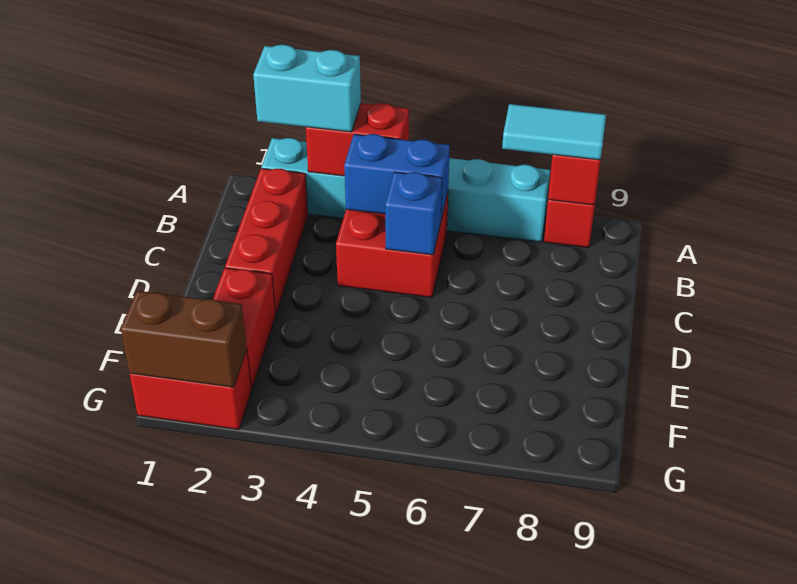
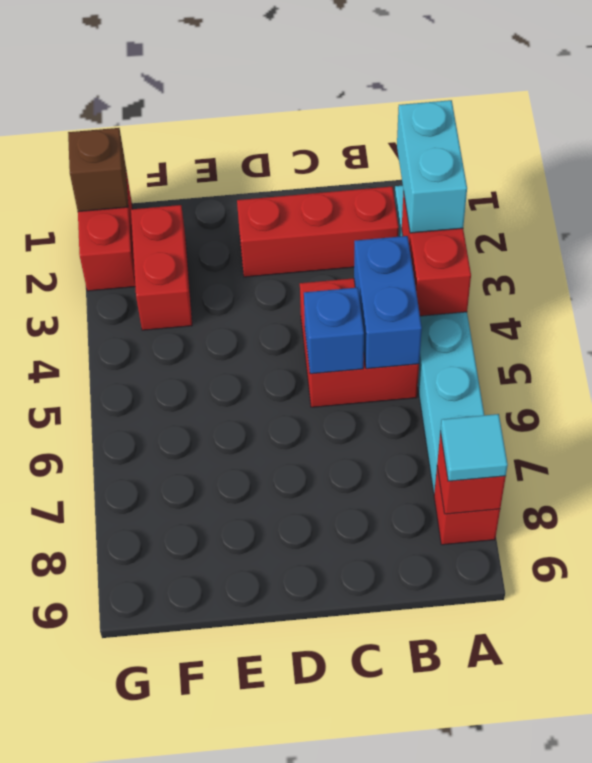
cyan 1x2 tile [502,104,606,160] -> cyan 1x1 tile [440,414,508,481]
red 1x2 brick [213,268,276,389] -> red 1x2 brick turned to [131,205,192,330]
brown 1x2 brick [121,291,247,387] -> brown 1x1 brick [68,128,128,212]

